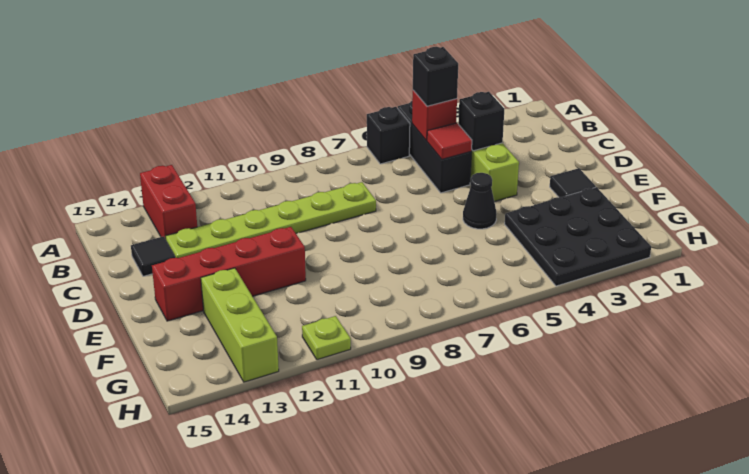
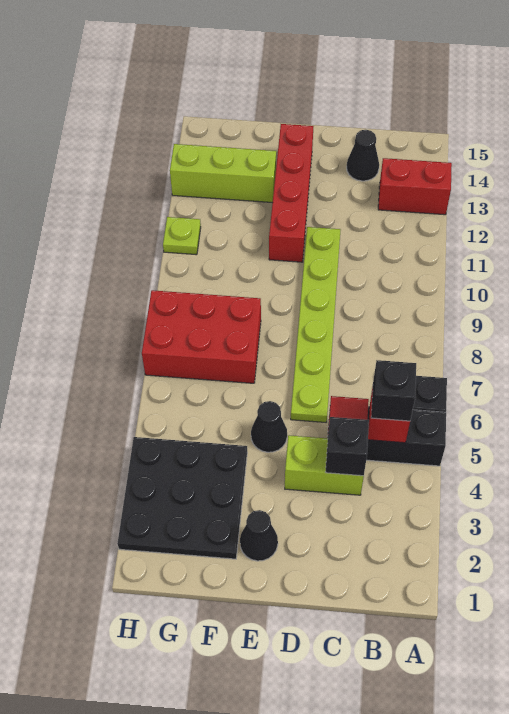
lime 1x6 plate [165,182,376,258] -> lime 1x6 plate moved to [291,227,340,422]
black 1x1 tile [131,236,175,276] -> black 1x1 cone [347,130,379,181]
black 1x1 tile [550,168,596,197] -> black 1x1 cone [240,510,278,561]
none -> red 2x3 brick [142,290,261,383]

